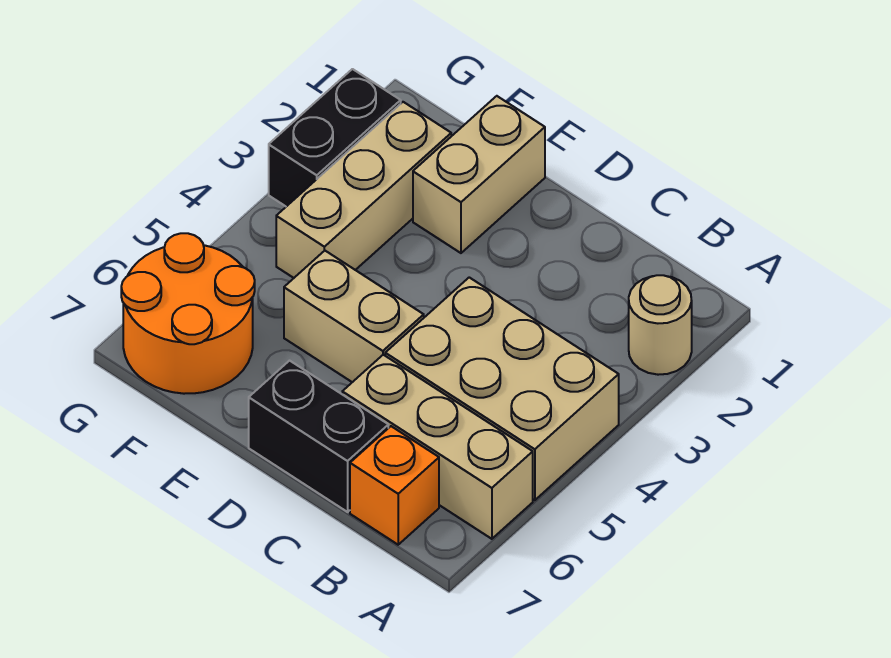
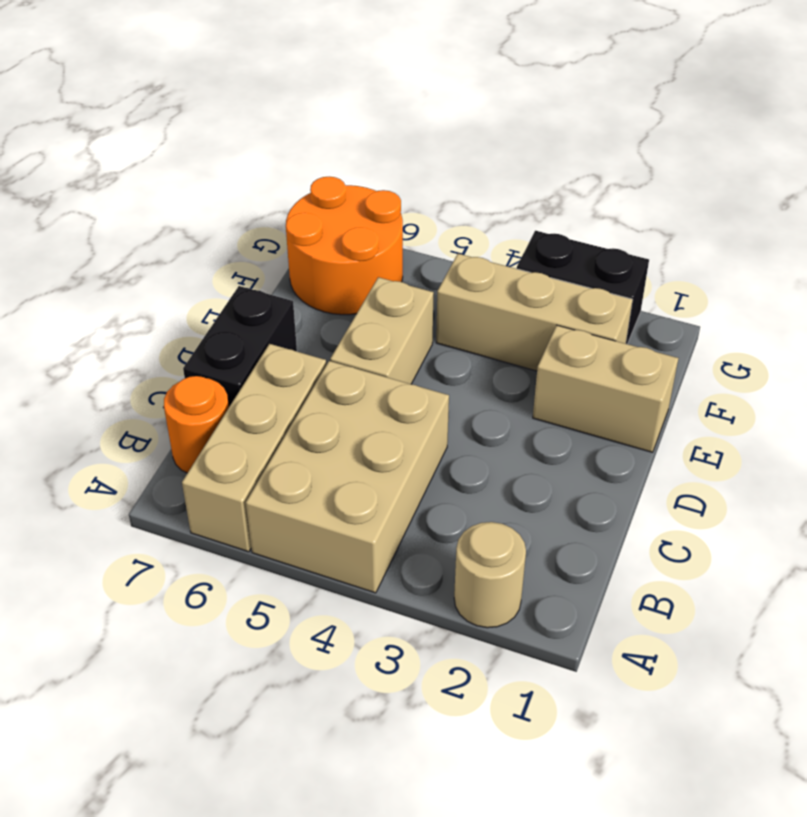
orange 1x1 brick [350,426,439,545] -> orange 1x1 round brick [164,376,229,473]

